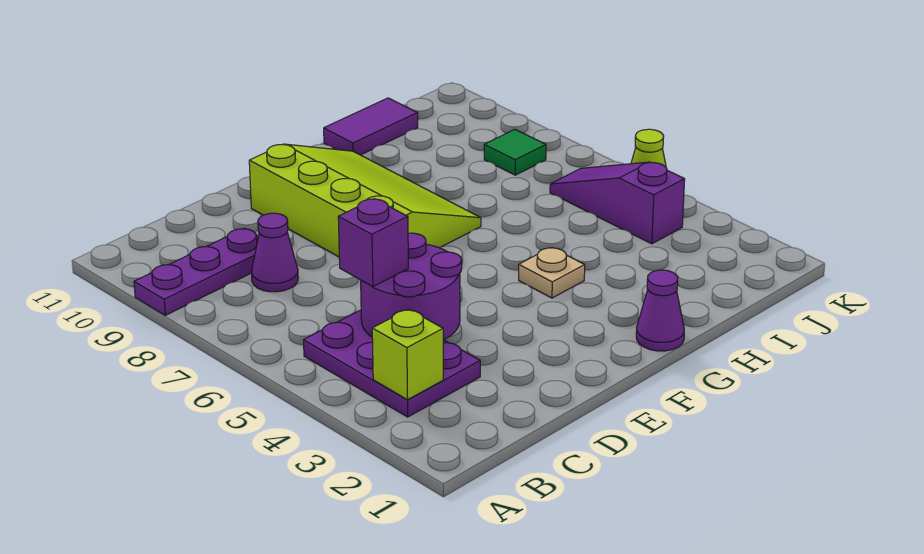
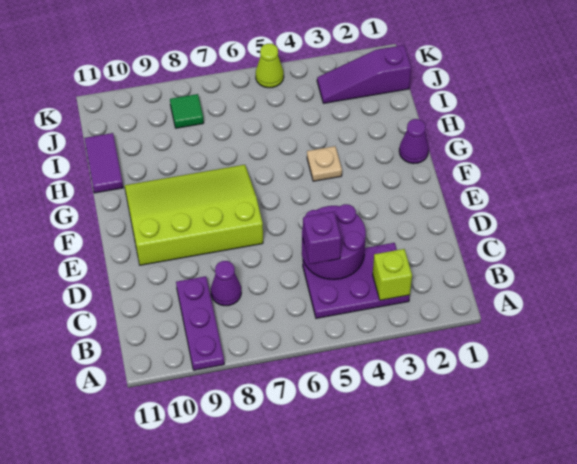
purple 1x3 slope [550,162,685,244] -> purple 1x3 slope moved to [317,45,411,103]

